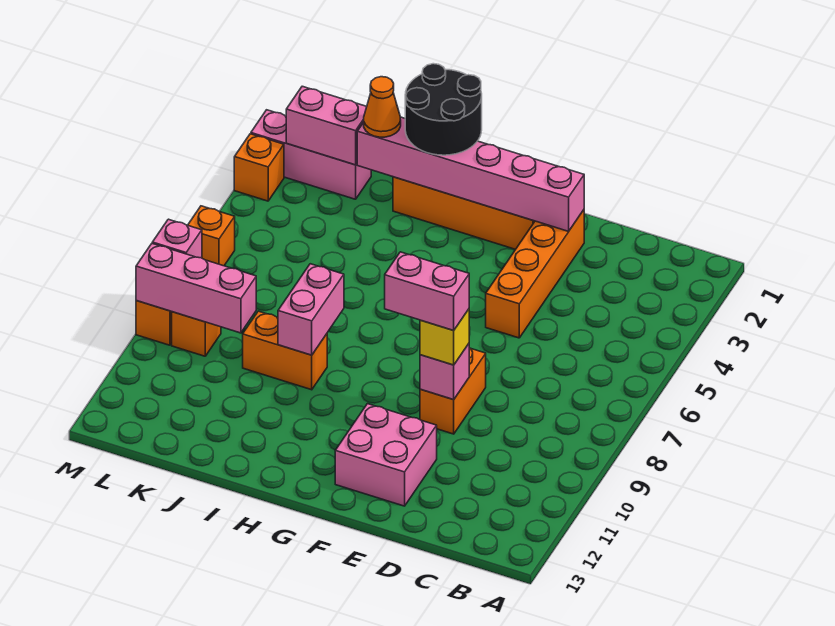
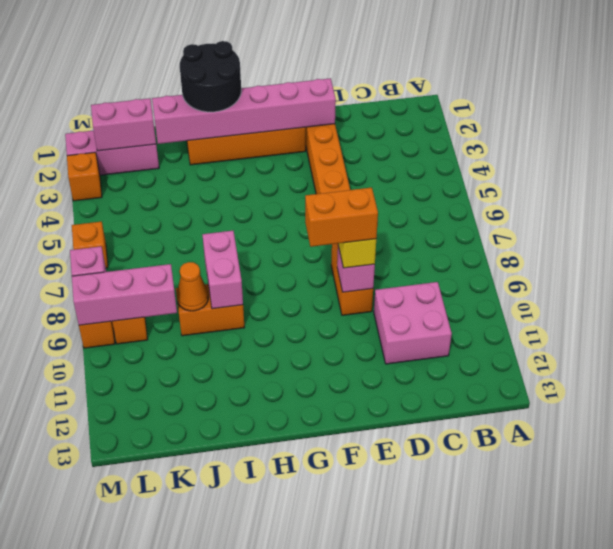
pink 1x2 brick [385,252,469,331] -> orange 1x2 brick [305,188,378,247]
pink 2x2 brick [335,404,437,506] -> pink 2x2 brick moved to [374,282,452,364]
orange 1x1 cone [364,77,401,137] -> orange 1x1 cone moved to [177,262,208,311]

